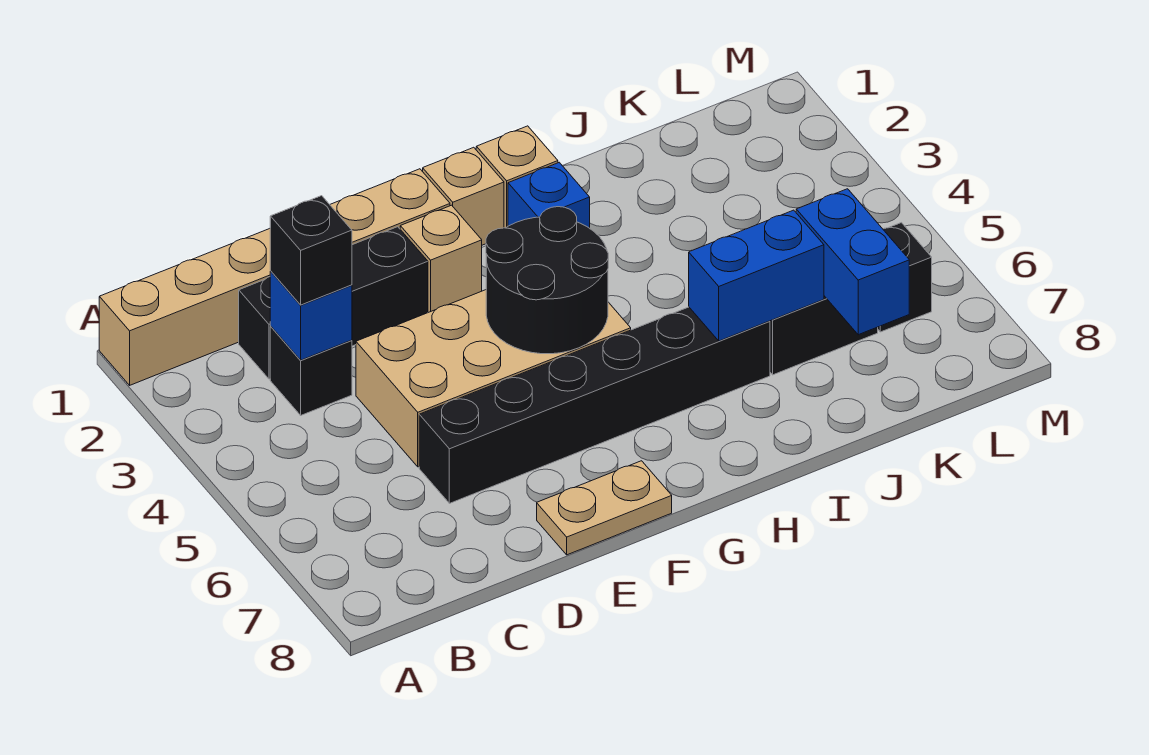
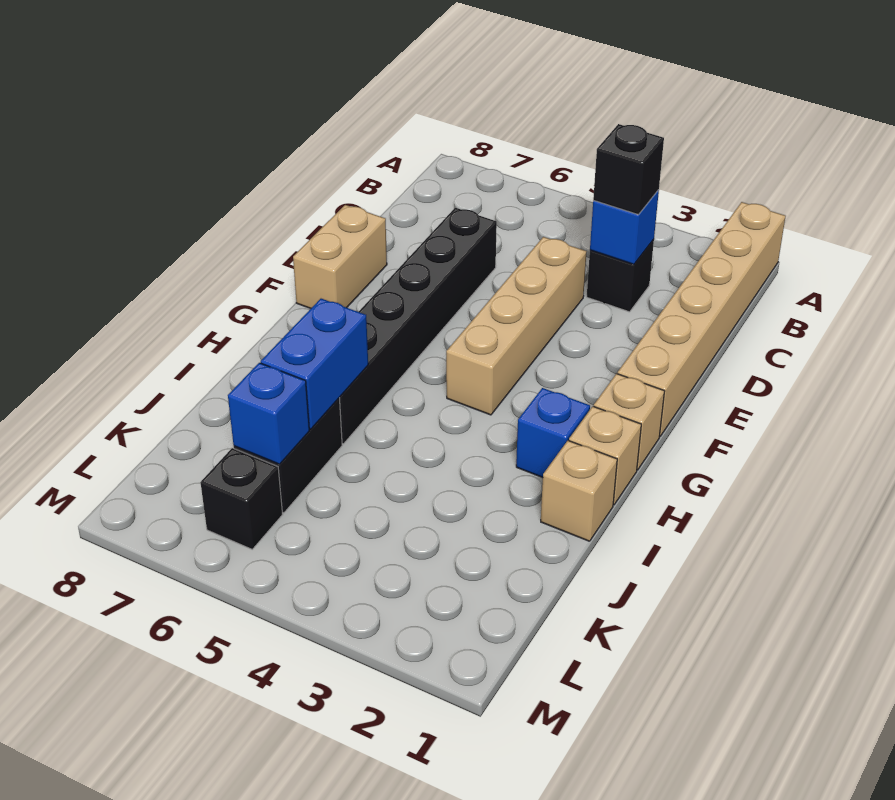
black 1x3 brick [239,227,428,379] -> none
tan 2x4 brick [356,290,631,467] -> tan 1x4 brick [446,237,587,415]
tan 1x2 plate [537,461,672,555] -> tan 1x2 brick [293,205,387,308]
tan 1x1 brick [400,205,482,313] -> tan 1x1 brick moved to [541,440,617,541]
black 2x2 round brick [486,207,608,354] -> none
blue 1x2 brick [796,189,909,335] -> blue 1x1 brick [228,363,309,464]

